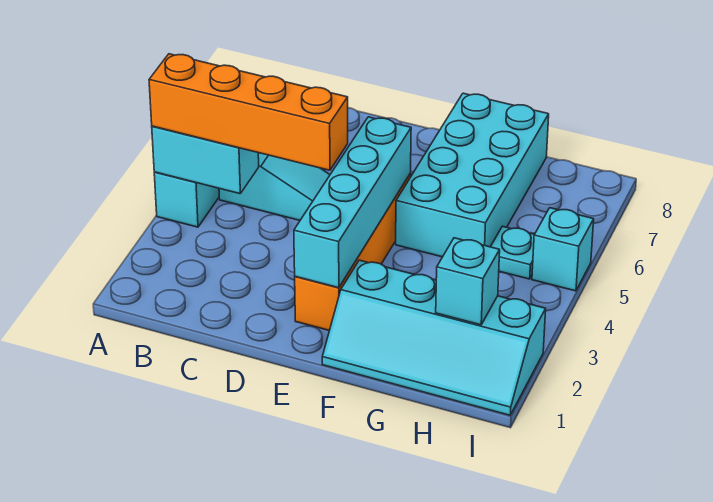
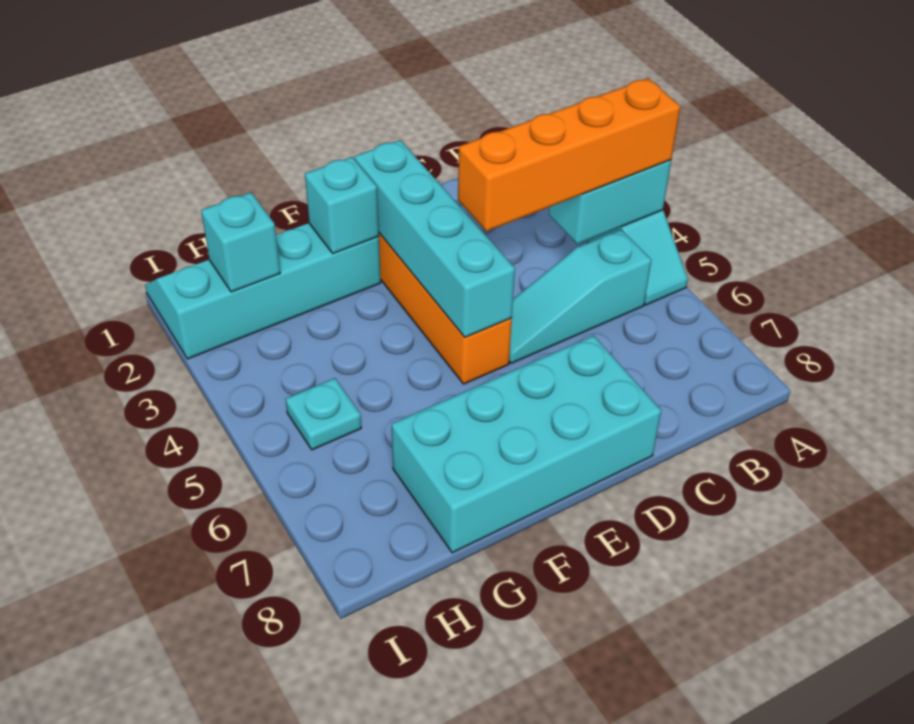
cyan 2x4 brick [396,93,549,257] -> cyan 2x4 brick turned to [392,336,661,553]
cyan 1x1 brick [532,208,594,291] -> cyan 1x1 brick moved to [305,157,379,253]

